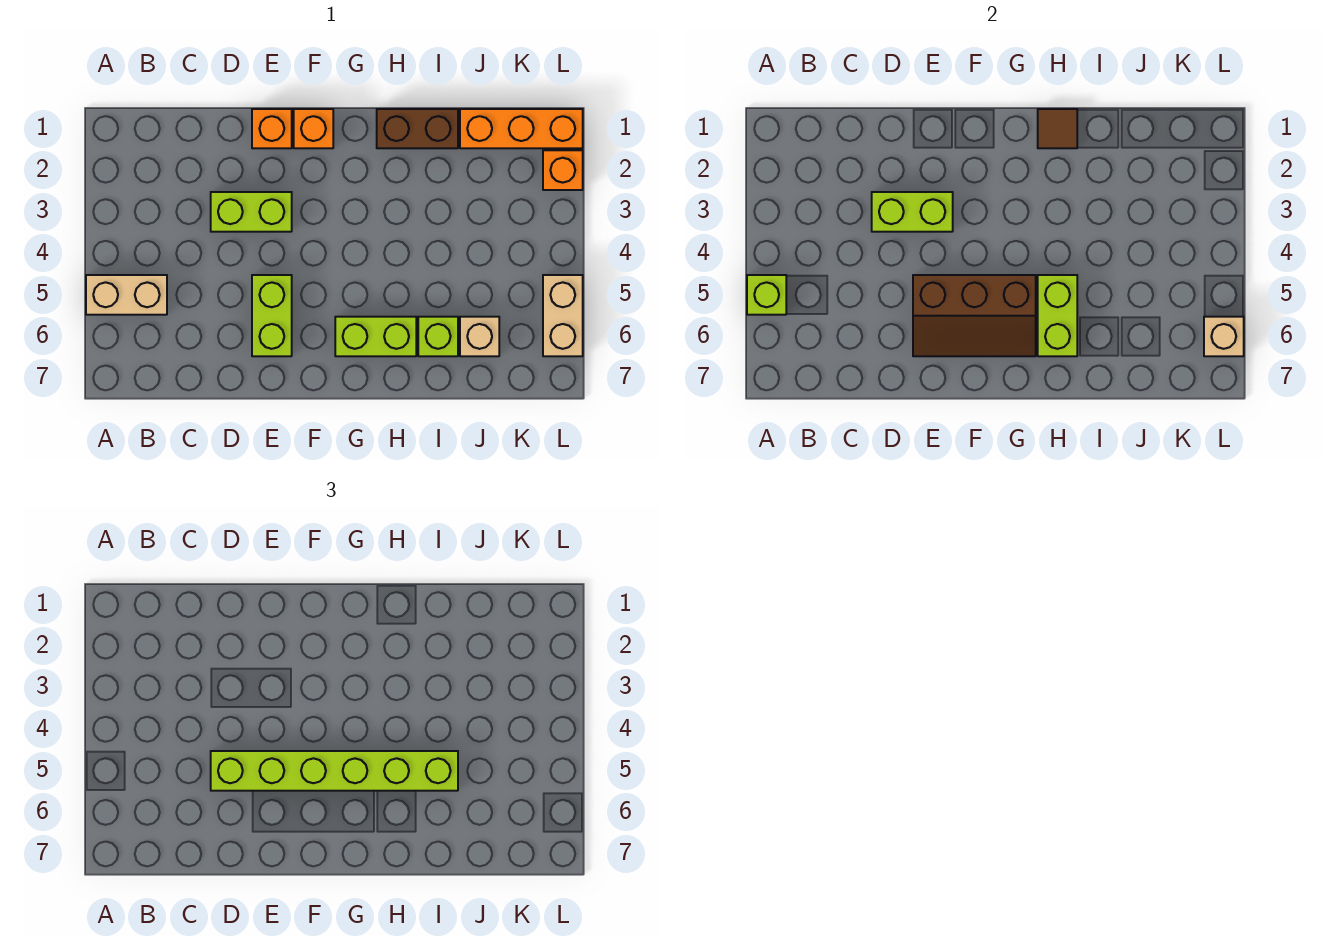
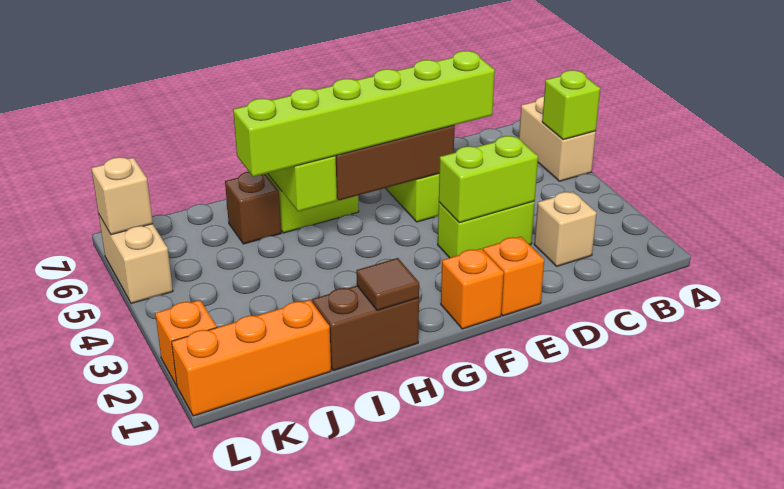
tan 1x2 brick [86,275,167,315] -> tan 1x2 brick turned to [519,96,596,181]
lime 1x1 brick [418,317,458,356] -> brown 1x1 brick [225,172,281,244]
tan 1x1 brick [460,317,499,356] -> tan 1x1 brick moved to [534,192,597,266]

